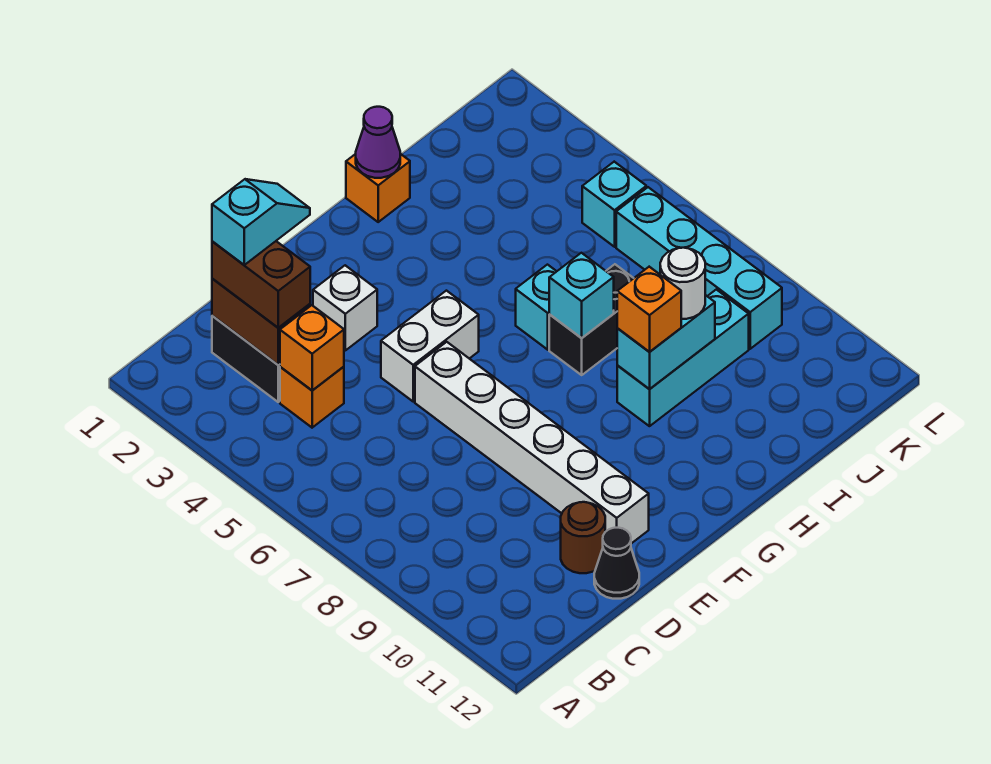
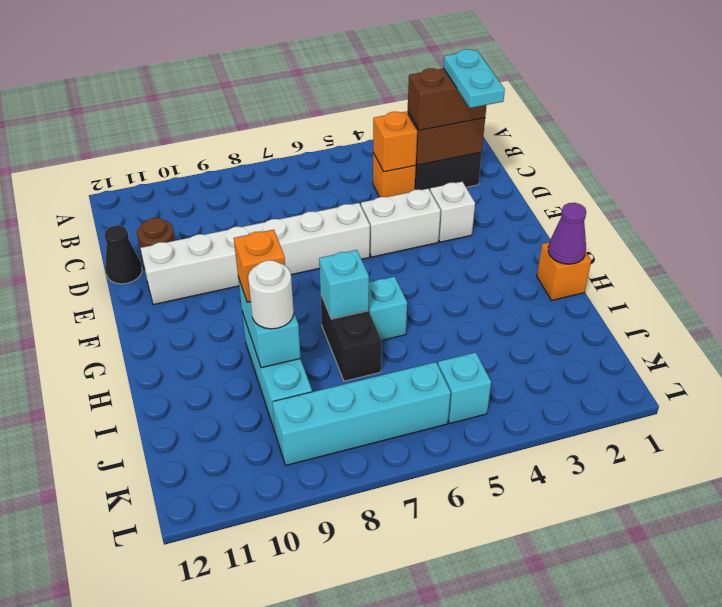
cyan 1x2 slope [212,179,310,265] -> cyan 1x2 plate [443,49,505,108]
white 1x2 brick [381,291,479,401] -> white 1x2 brick turned to [361,189,441,257]

